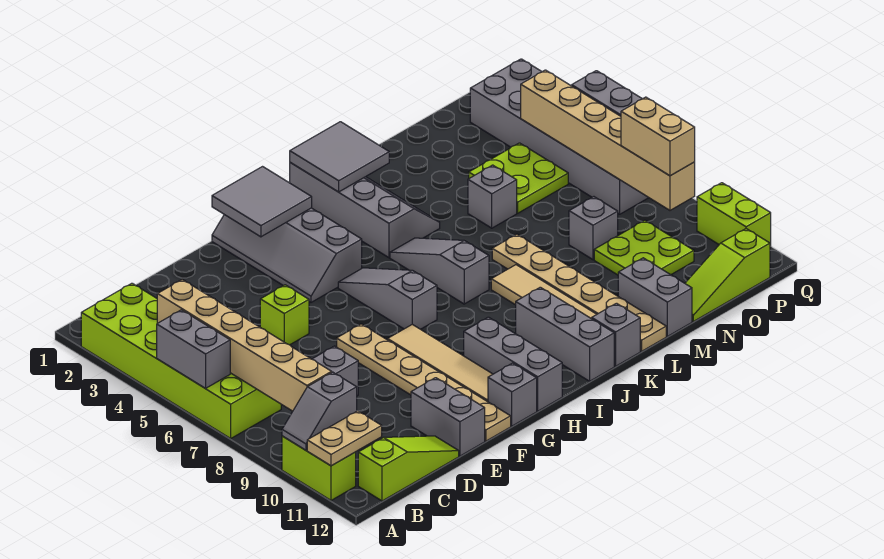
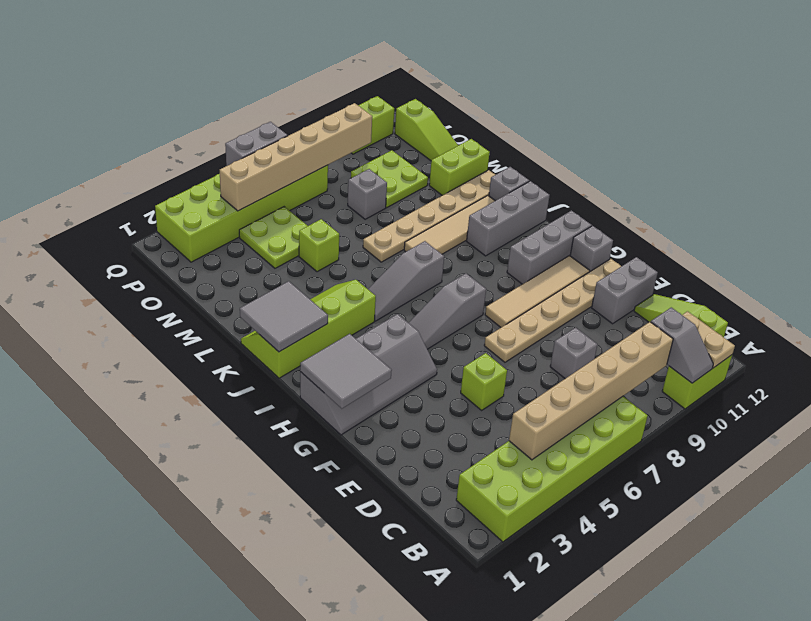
grey 1x2 brick [157,310,230,388] -> none
grey 2x4 slope [290,163,440,258] -> lime 2x4 slope [241,280,376,378]
grey 1x1 brick [468,165,517,228] -> lime 1x1 brick [299,219,339,272]
grey 1x2 brick [618,258,692,336] -> lime 1x2 brick [429,139,490,195]
grey 2x6 brick [470,59,649,214] -> lime 2x6 brick [155,165,328,262]
tan 1x2 brick [621,97,695,176] -> none

